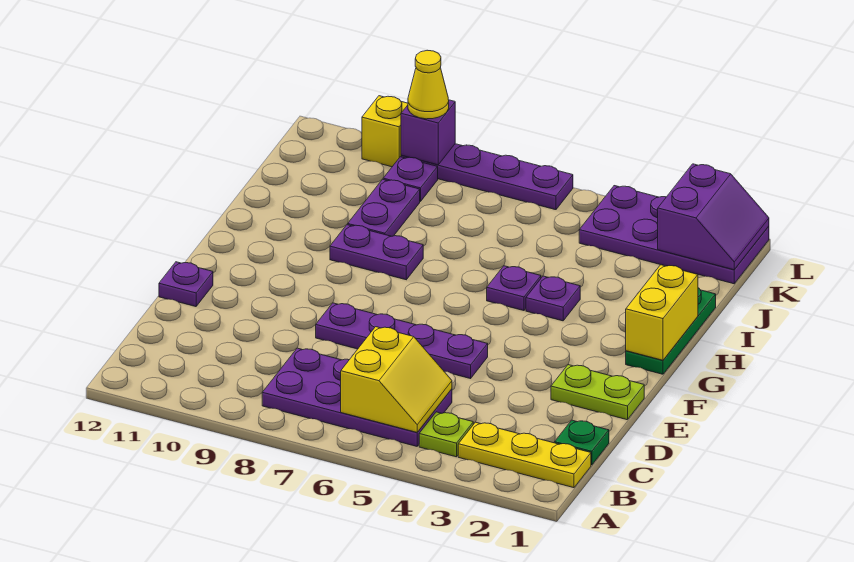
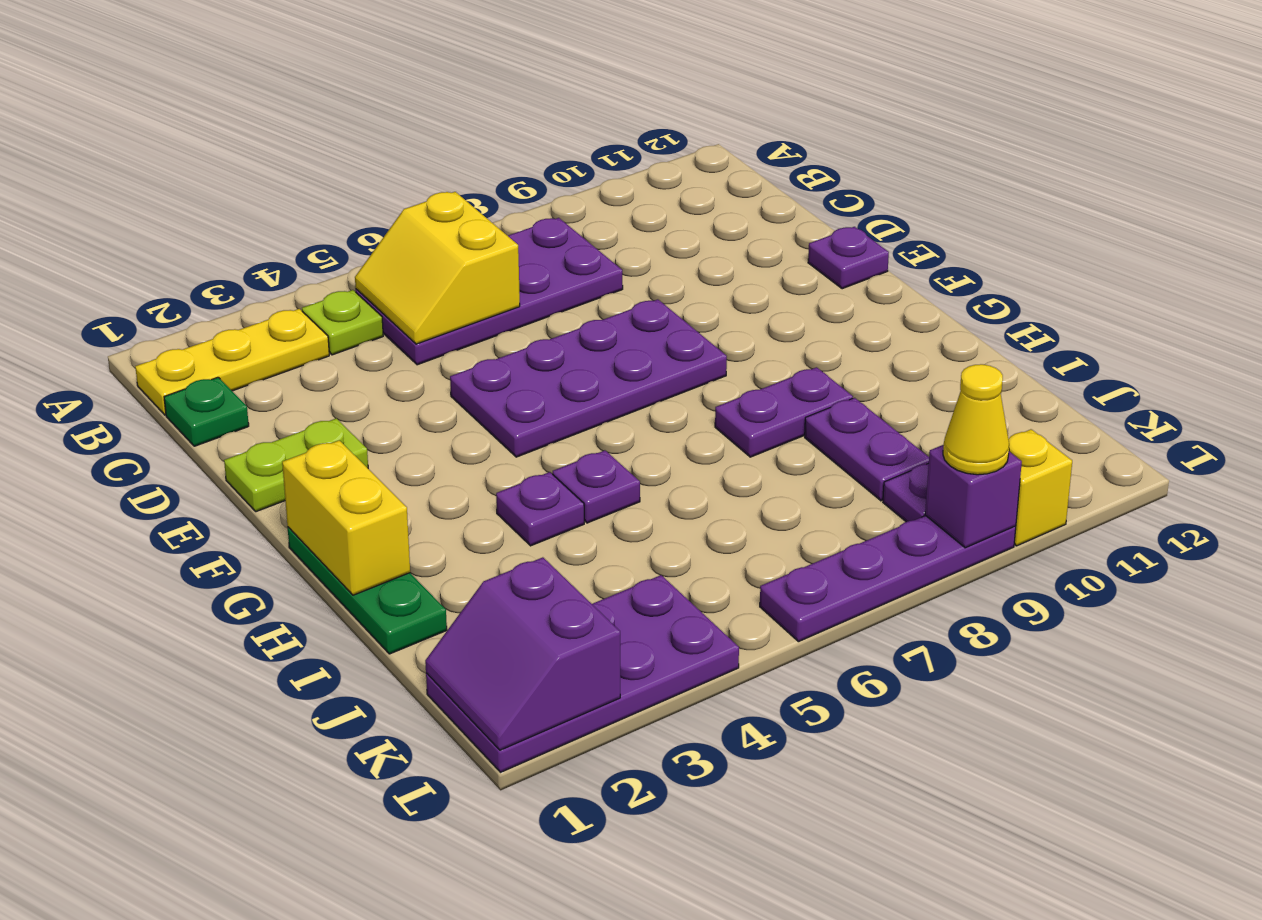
purple 1x4 plate [316,303,488,379] -> purple 2x4 plate [450,299,727,457]

